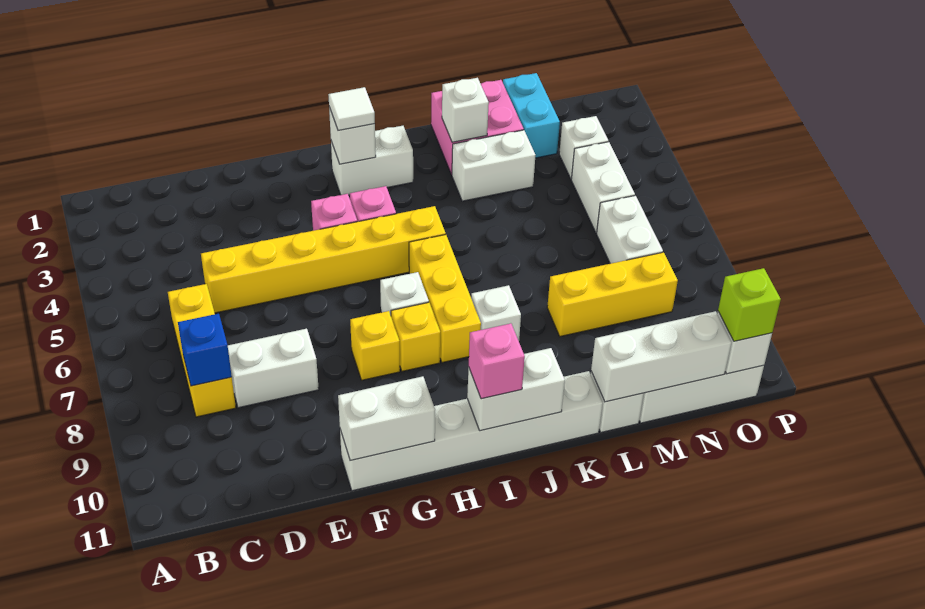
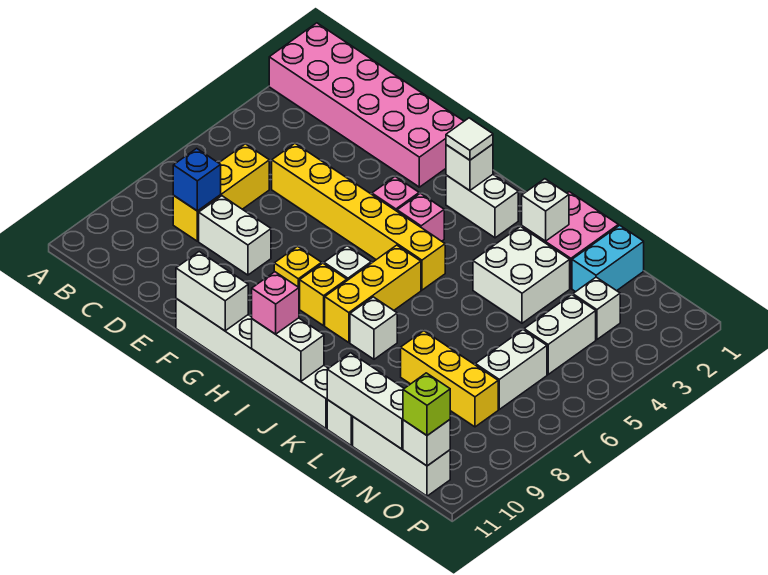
none -> pink 2x6 brick [269,23,464,187]
white 1x2 brick [452,130,535,201] -> white 2x2 brick [473,226,570,323]

